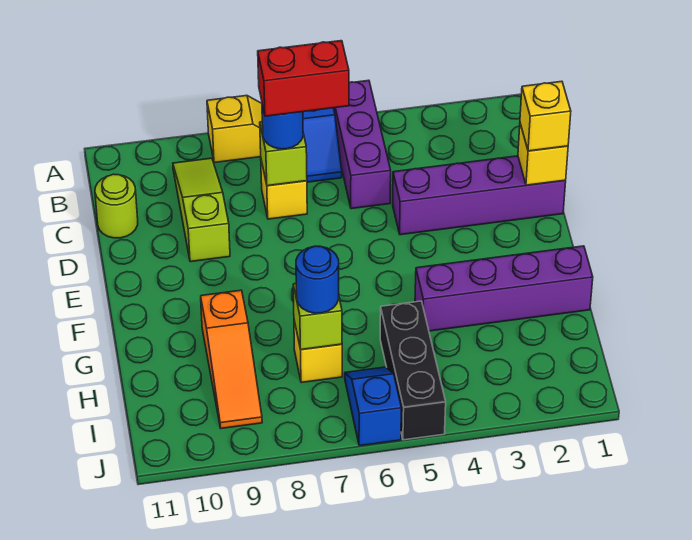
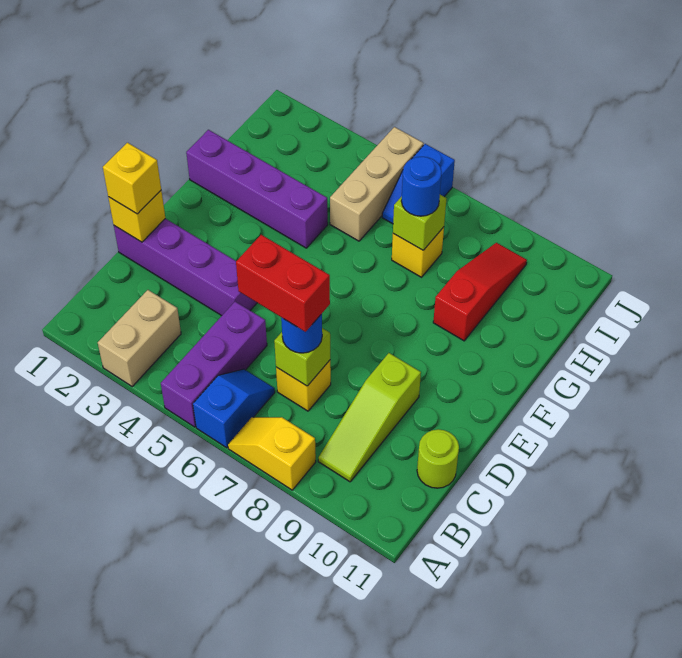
none -> tan 1x2 brick [98,290,181,386]
orange 1x3 slope [201,290,262,428] -> red 1x3 slope [433,243,527,341]
black 1x3 brick [380,301,446,440] -> tan 1x3 brick [330,127,424,241]

